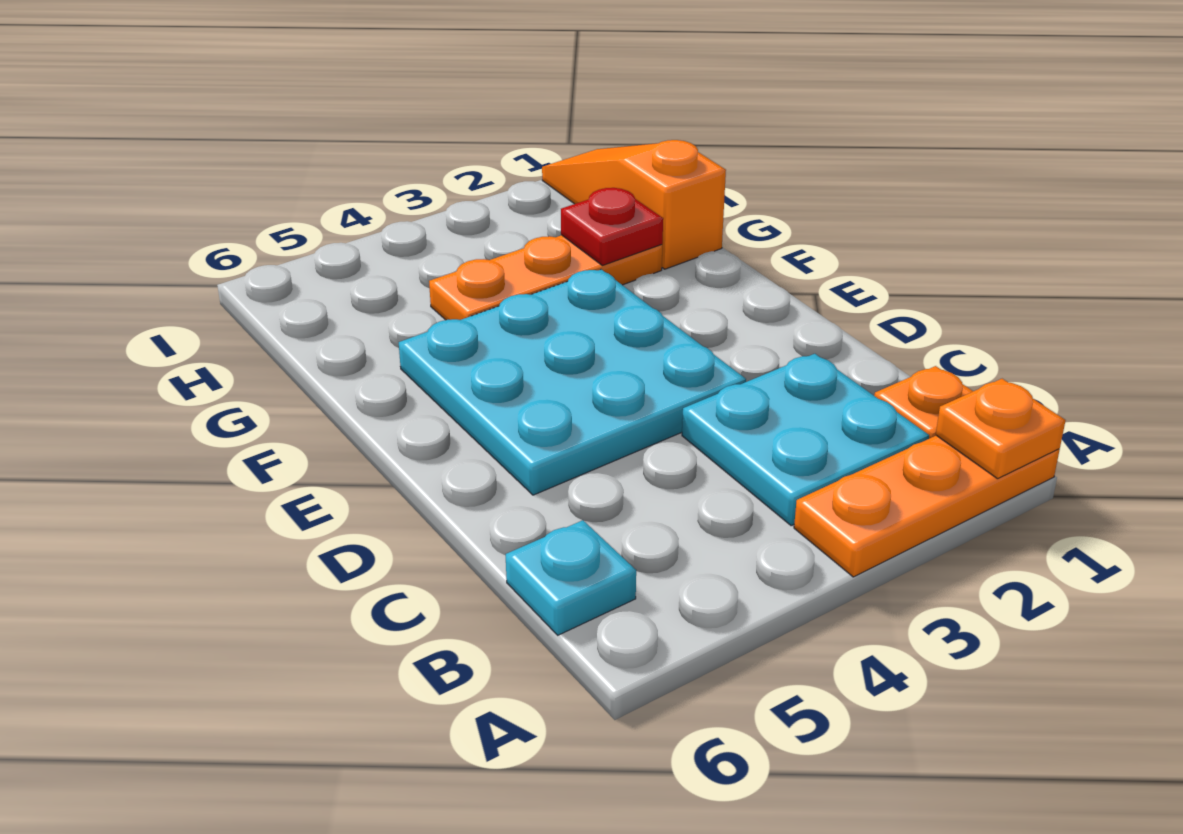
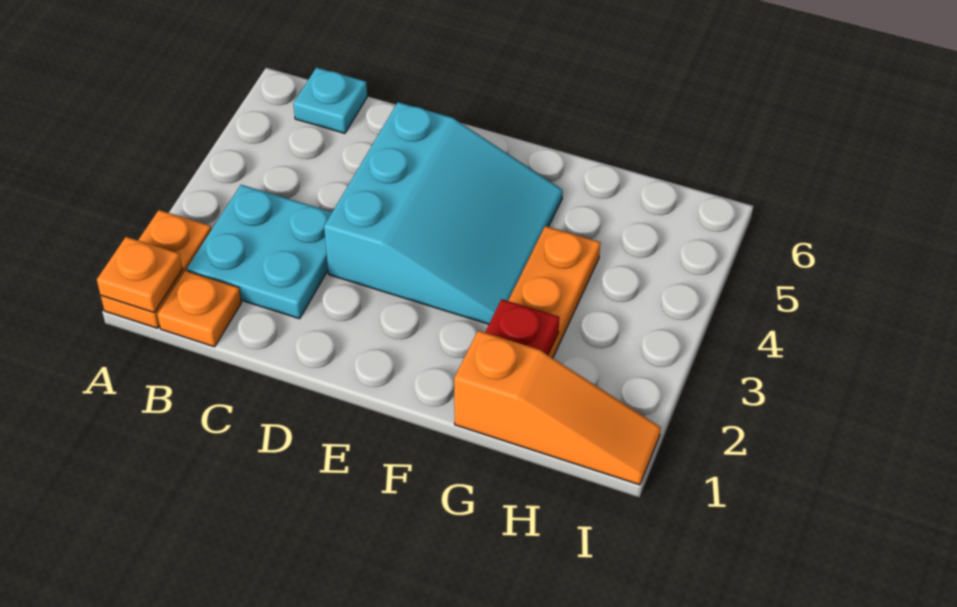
orange 1x3 plate [794,435,1060,577] -> orange 1x2 plate [101,210,212,328]
cyan 3x3 plate [399,269,746,495] -> cyan 3x3 slope [324,102,563,324]

